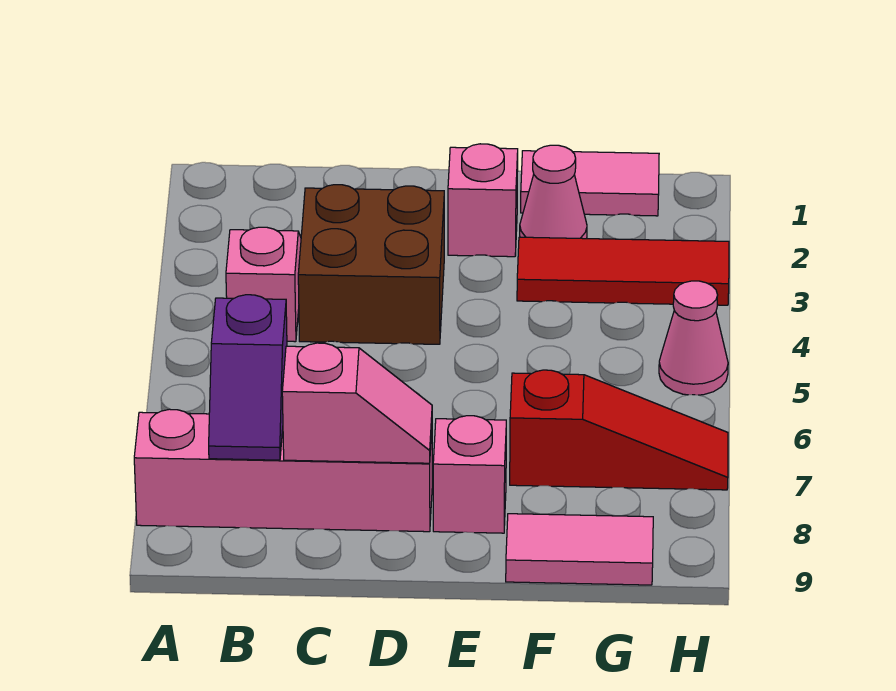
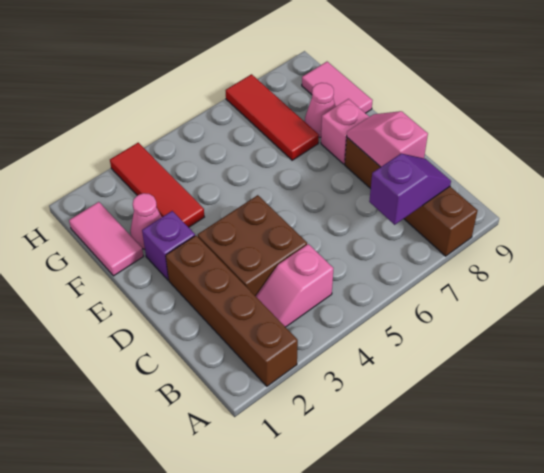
none -> brown 1x4 brick [166,236,298,386]
pink 1x4 brick [134,409,432,532] -> brown 1x4 brick [345,138,478,256]
pink 1x1 brick [448,144,518,257] -> purple 1x1 brick [142,211,195,280]
red 1x3 slope [510,370,728,490] -> red 1x3 tile [225,74,319,160]
pink 1x1 cone [659,281,728,395] -> pink 1x1 cone moved to [305,83,335,137]

